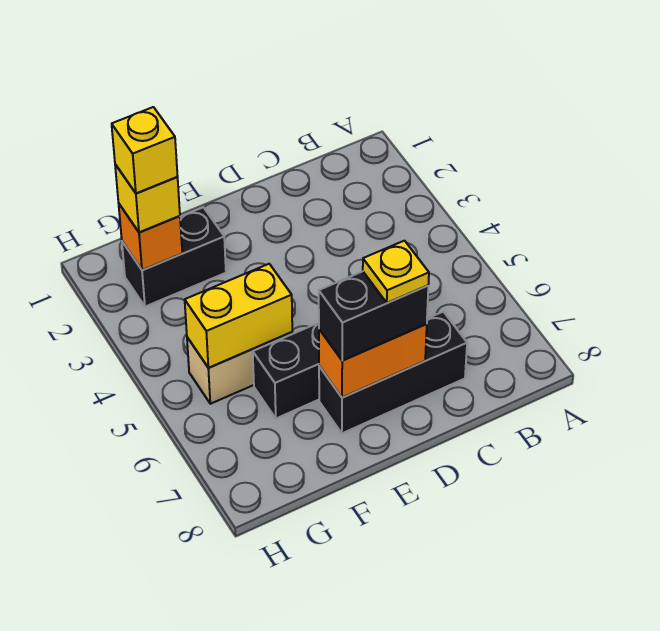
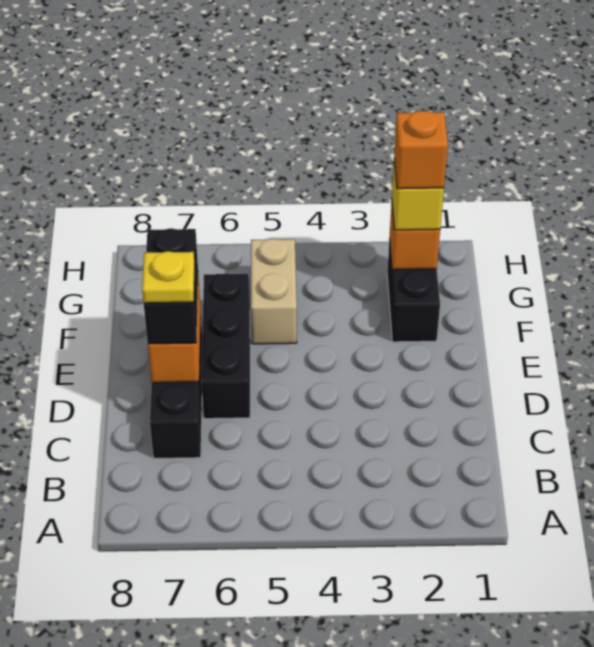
yellow 1x2 brick [185,264,292,368] -> none
yellow 1x1 brick [112,107,178,193] -> orange 1x1 brick [394,110,448,189]

